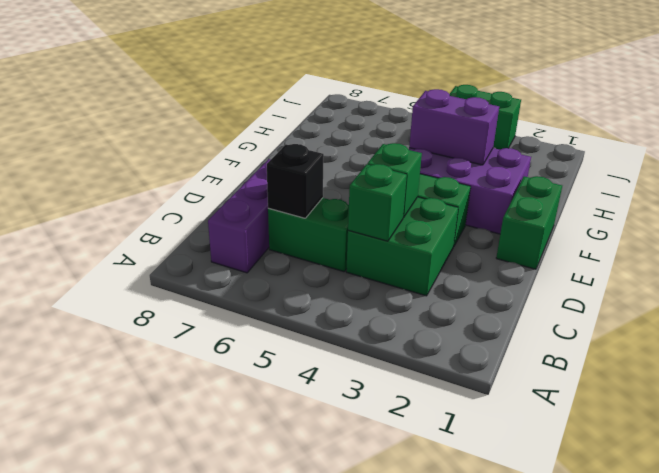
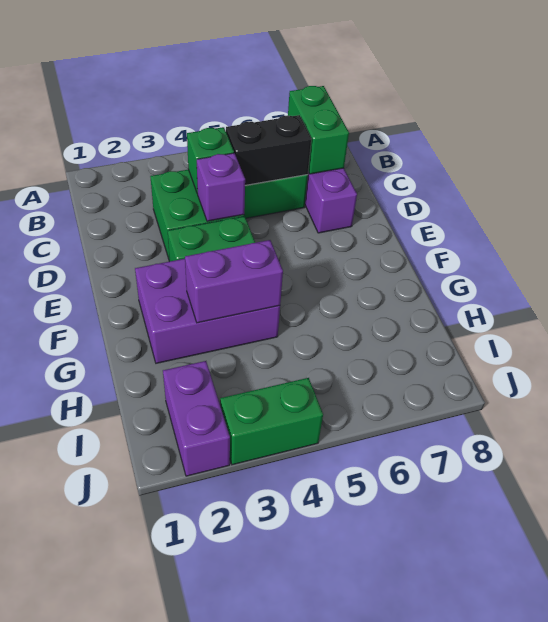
black 1x1 brick [267,144,324,218] -> black 1x2 brick [226,115,311,186]
green 1x1 brick [367,143,422,217] -> purple 1x1 brick [197,153,245,221]
green 1x2 brick [496,176,562,269] -> green 1x2 brick moved to [288,86,349,174]
none -> purple 1x2 brick [163,361,230,476]

